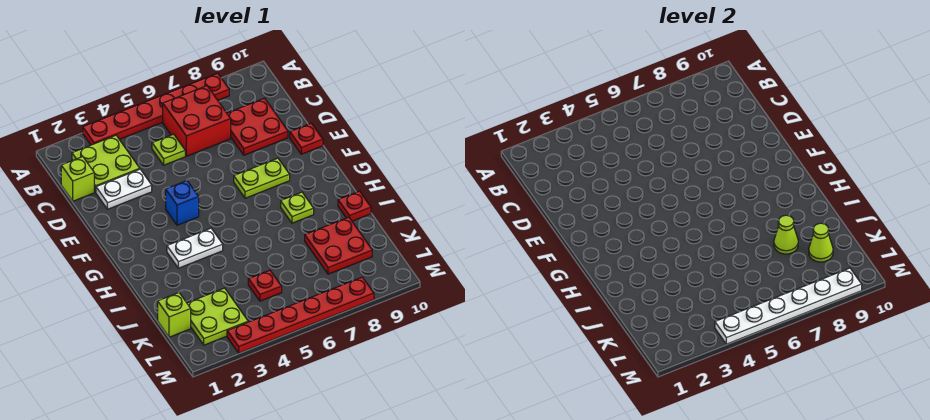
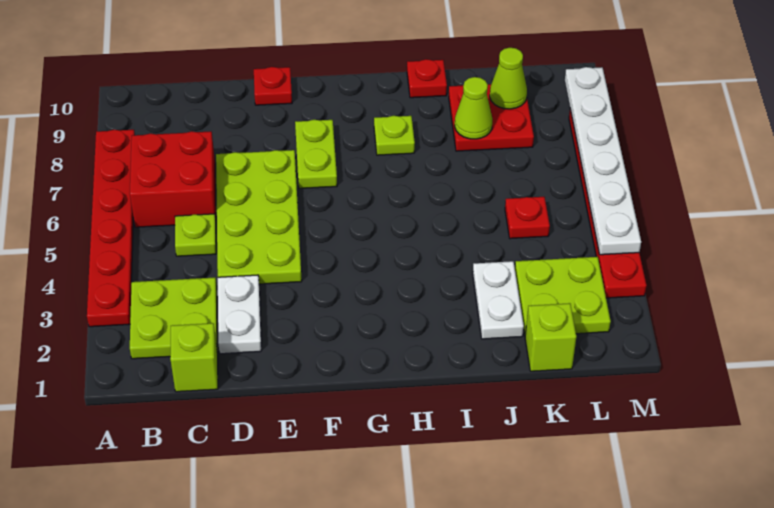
red 2x2 plate [227,98,288,155] -> none
none -> lime 2x4 plate [216,150,302,284]
blue 1x1 brick [166,181,199,225] -> none
white 1x2 plate [167,228,223,268] -> white 1x2 plate moved to [473,261,524,339]

